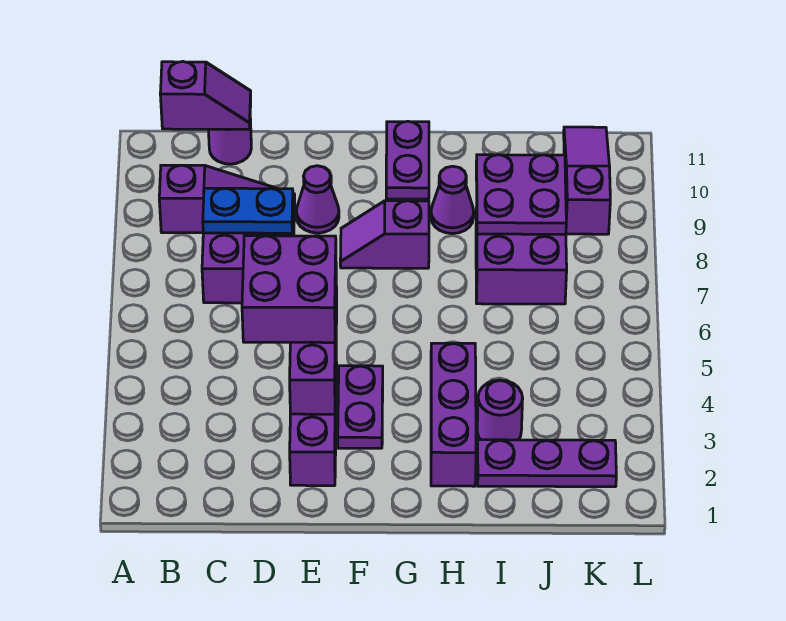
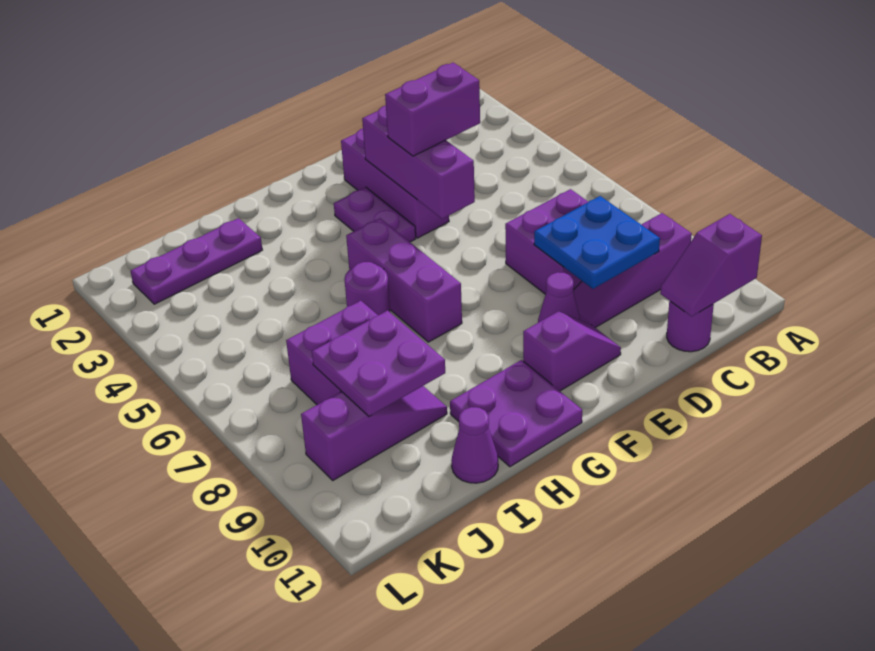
blue 1x2 plate [203,188,293,233] -> blue 2x2 plate [534,196,660,289]
purple 2x2 brick [242,236,336,343] -> purple 1x2 brick [385,63,480,156]
purple 1x2 slope [340,201,429,268] -> purple 1x2 slope moved to [523,311,621,391]
purple 1x2 plate [386,121,429,199] -> purple 2x2 plate [450,360,582,467]
purple 1x3 brick [431,343,476,486] -> purple 1x3 brick moved to [346,218,462,342]
purple 1x1 cone [431,166,474,234] -> purple 1x1 cone moved to [451,407,498,483]
purple 1x1 round brick [477,380,523,440] -> purple 1x1 round brick moved to [344,262,390,315]
purple 1x3 slope [564,127,610,234] -> purple 1x3 slope turned to [301,386,447,480]

